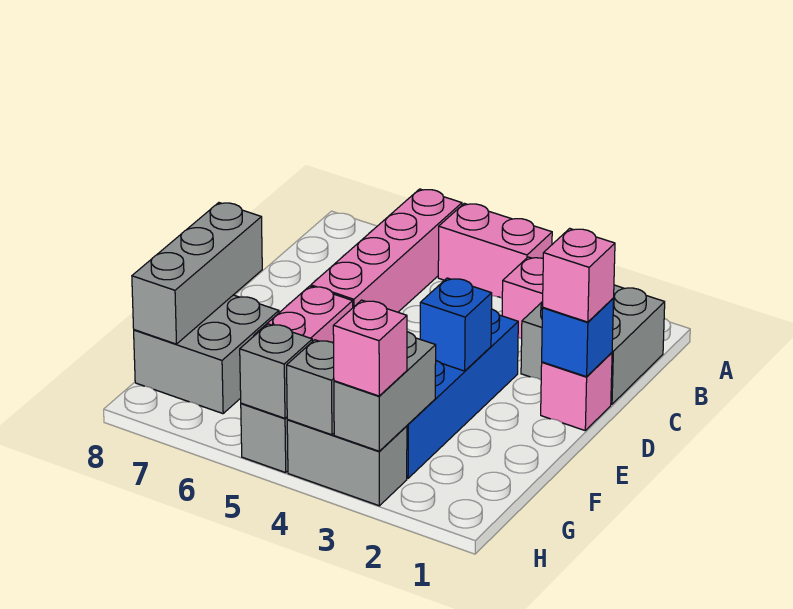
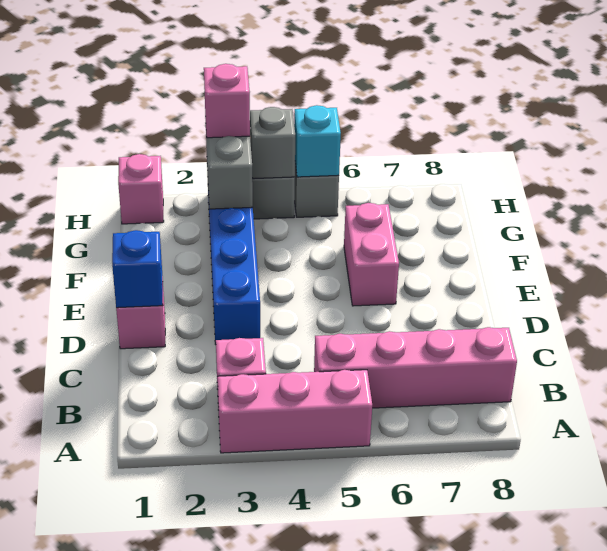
pink 1x2 brick [438,203,552,298] -> pink 1x3 brick [218,370,372,453]
pink 1x4 brick [311,189,462,312] -> pink 1x4 brick turned to [314,327,517,408]
grey 2x2 brick [521,285,665,404] -> none
pink 1x1 brick [543,228,615,322] -> pink 1x1 brick moved to [118,154,164,224]
blue 1x1 brick [420,278,492,371] -> none
grey 1x3 brick [132,203,262,344] -> none
grey 2x2 brick [134,295,279,414] -> none
grey 1x1 brick [240,324,312,418] -> cyan 1x1 brick [294,105,341,177]

